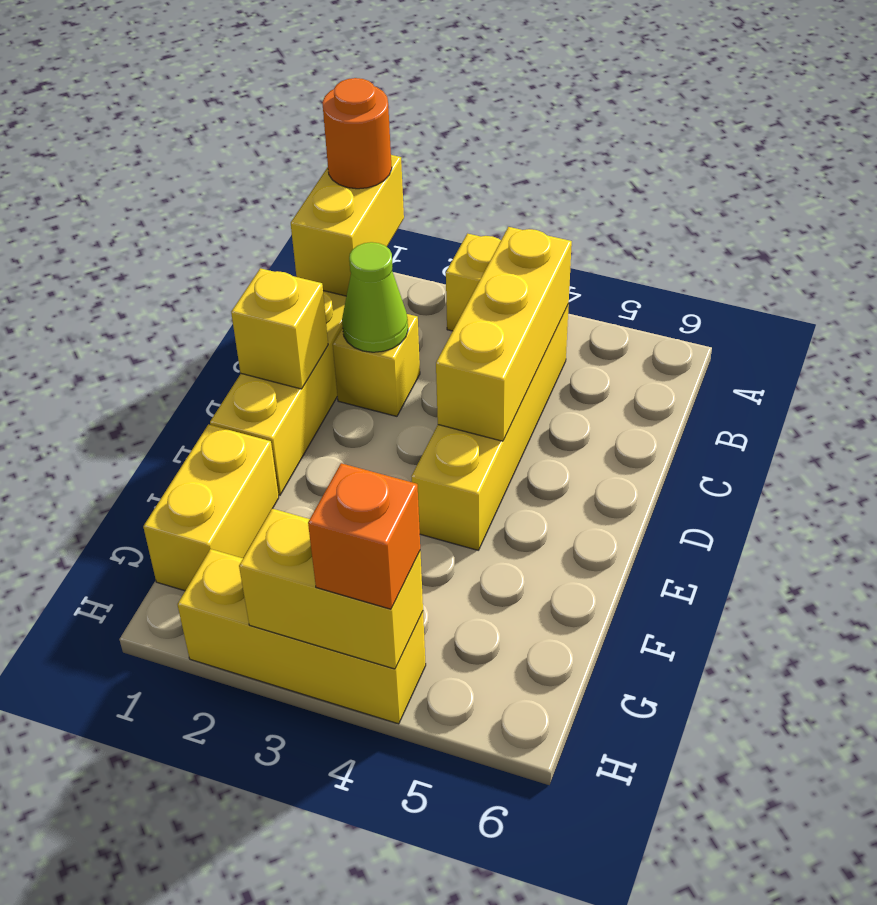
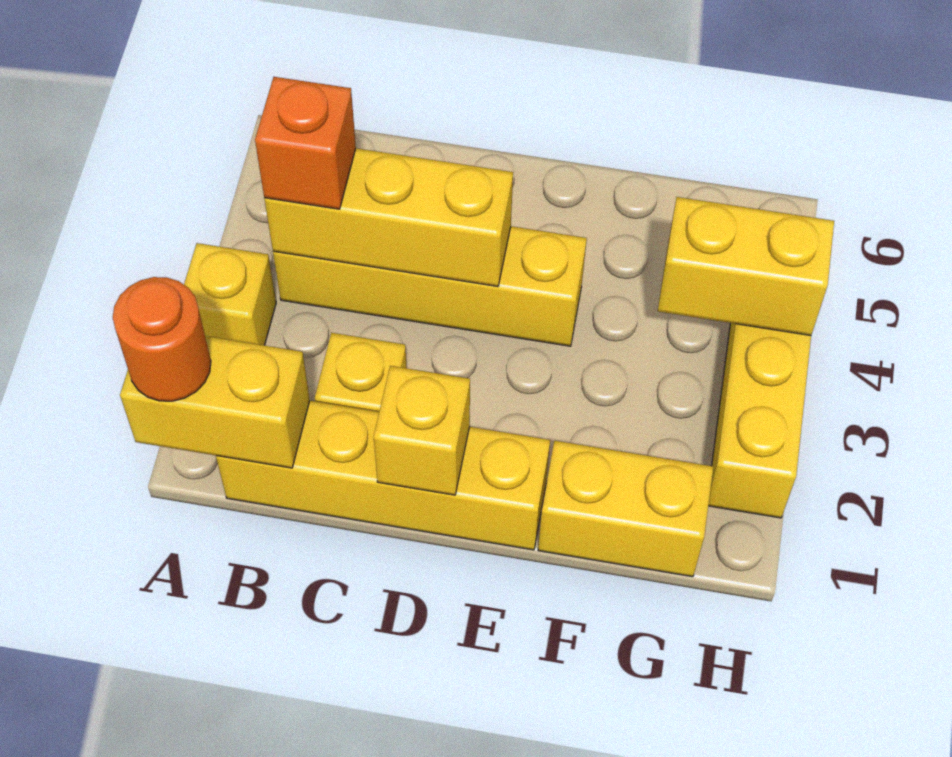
lime 1x1 cone [342,242,408,352] -> none
yellow 1x2 brick [239,509,423,669] -> yellow 1x2 brick turned to [658,197,834,336]
orange 1x1 brick [308,463,420,609] -> orange 1x1 brick moved to [255,77,356,209]

